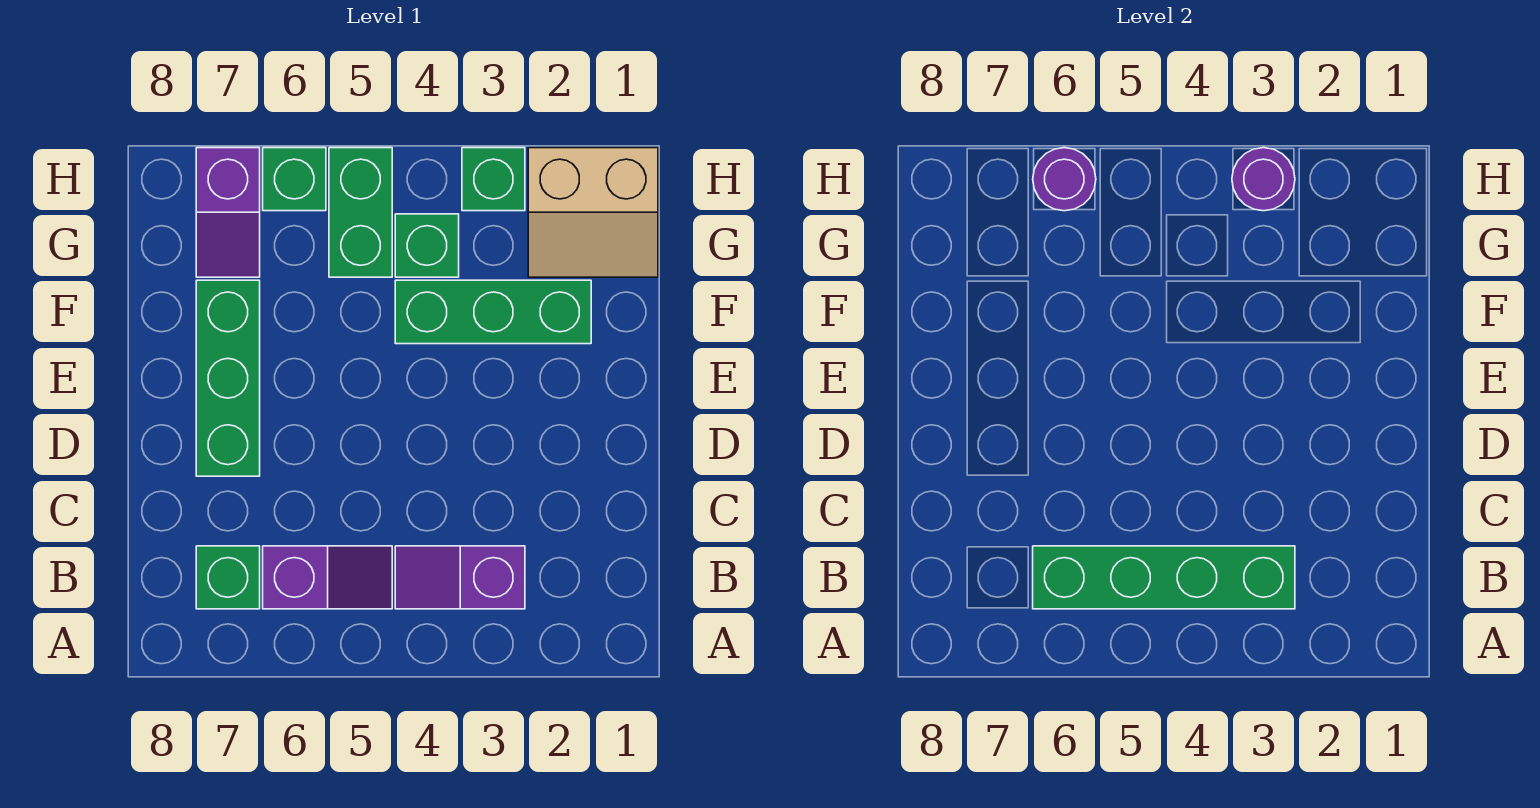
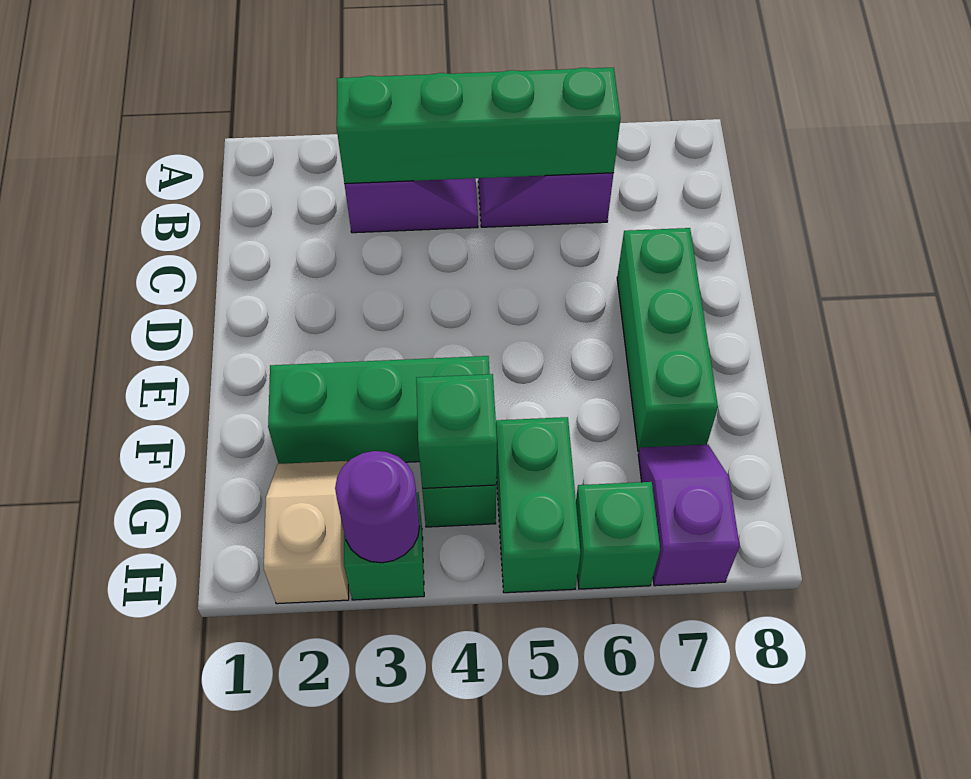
green 1x1 brick [196,546,260,609] -> green 1x1 brick moved to [416,374,497,488]
tan 2x2 slope [528,148,658,277] -> tan 1x2 slope [264,461,349,604]
purple 1x1 round brick [1033,148,1096,211] -> none

